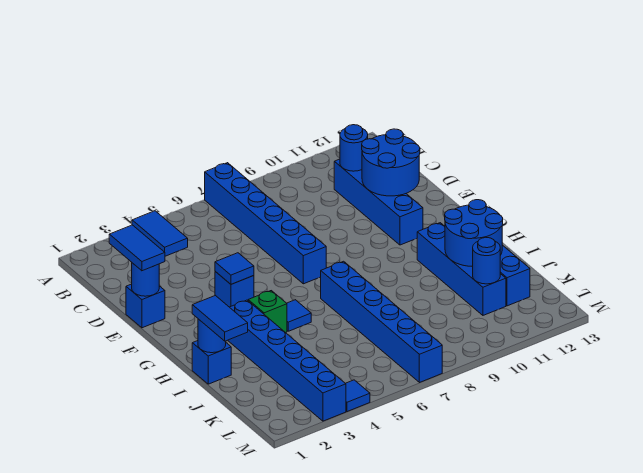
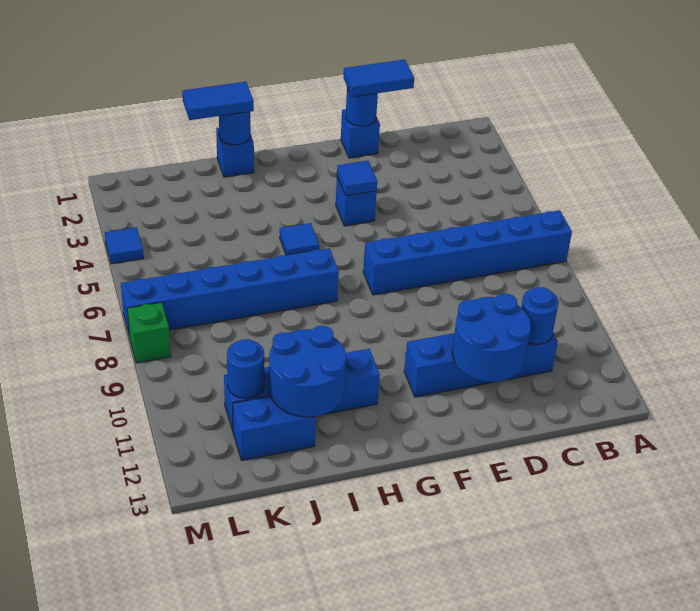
blue 1x2 tile [132,211,188,256] -> none
blue 1x6 brick [228,300,346,421] -> none
green 1x1 brick [248,291,287,333] -> green 1x1 brick moved to [127,302,171,363]

